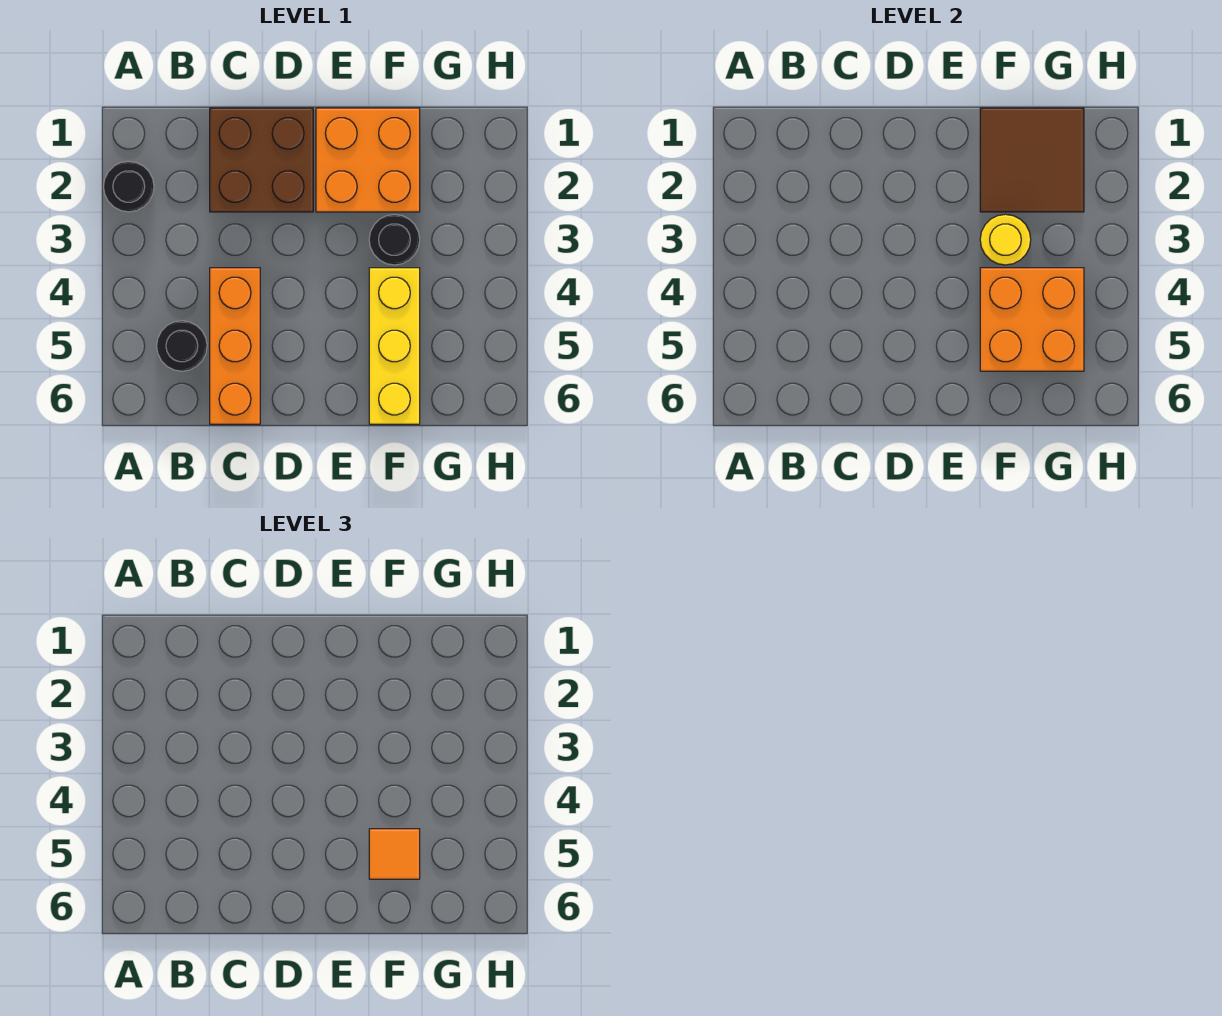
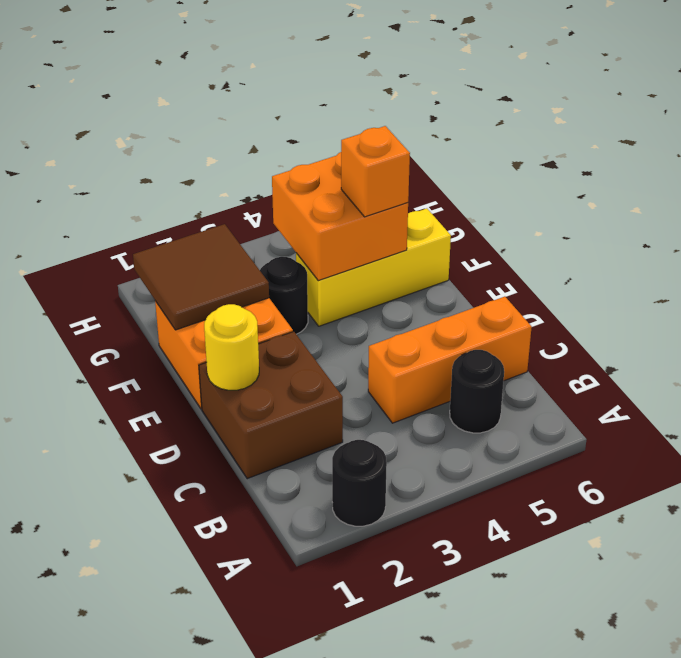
yellow 1x1 round brick [980,214,1031,265] -> yellow 1x1 round brick moved to [204,304,259,390]
orange 1x1 tile [369,829,420,879] -> orange 1x1 brick [341,126,410,217]

